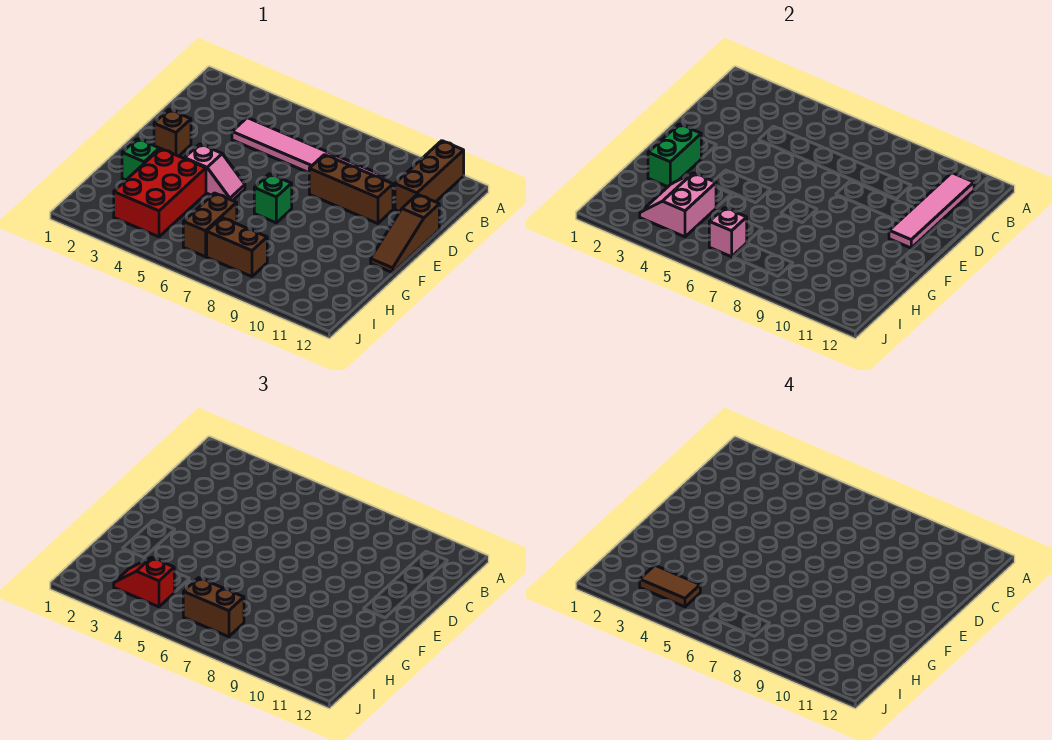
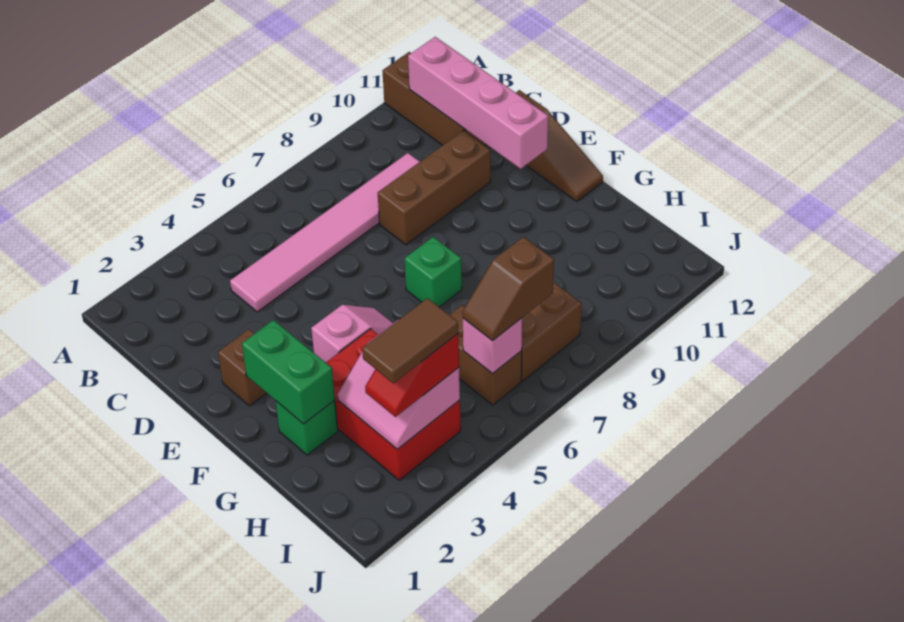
pink 1x4 tile [889,173,974,248] -> pink 1x4 brick [408,37,548,169]
brown 1x2 brick [183,578,244,637] -> brown 1x2 slope [462,237,554,341]

